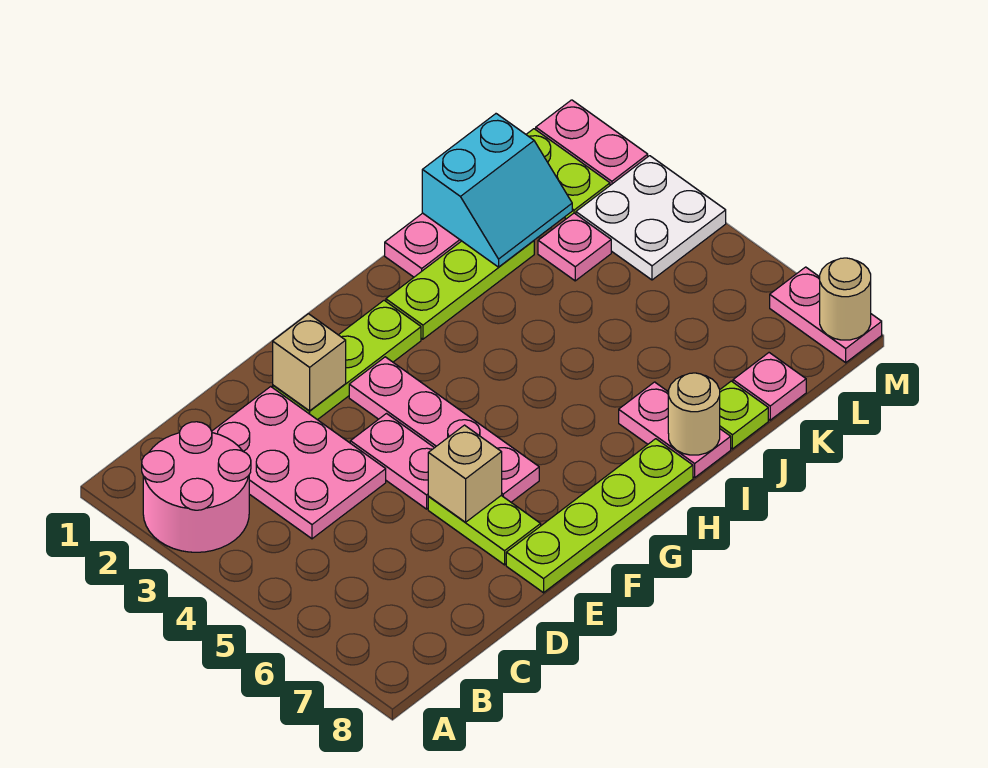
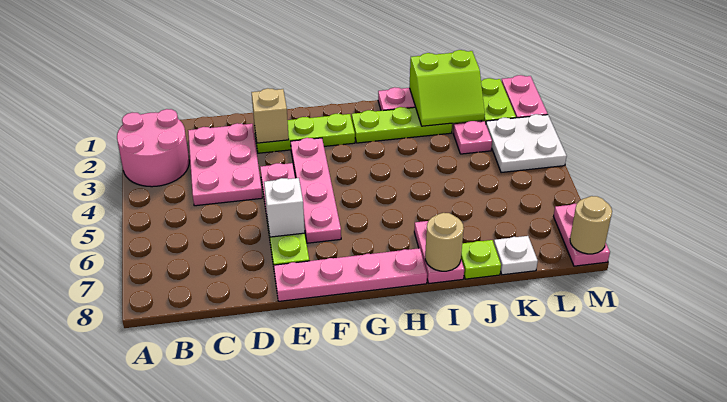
tan 1x1 brick [428,425,502,522] -> white 1x1 brick [264,178,305,237]
lime 1x4 plate [506,439,693,593] -> pink 1x4 plate [274,248,427,301]
cyan 2x2 slope [422,114,572,267] -> lime 2x2 slope [409,50,485,126]
pink 1x1 plate [733,353,806,420] -> white 1x1 plate [494,236,538,275]

